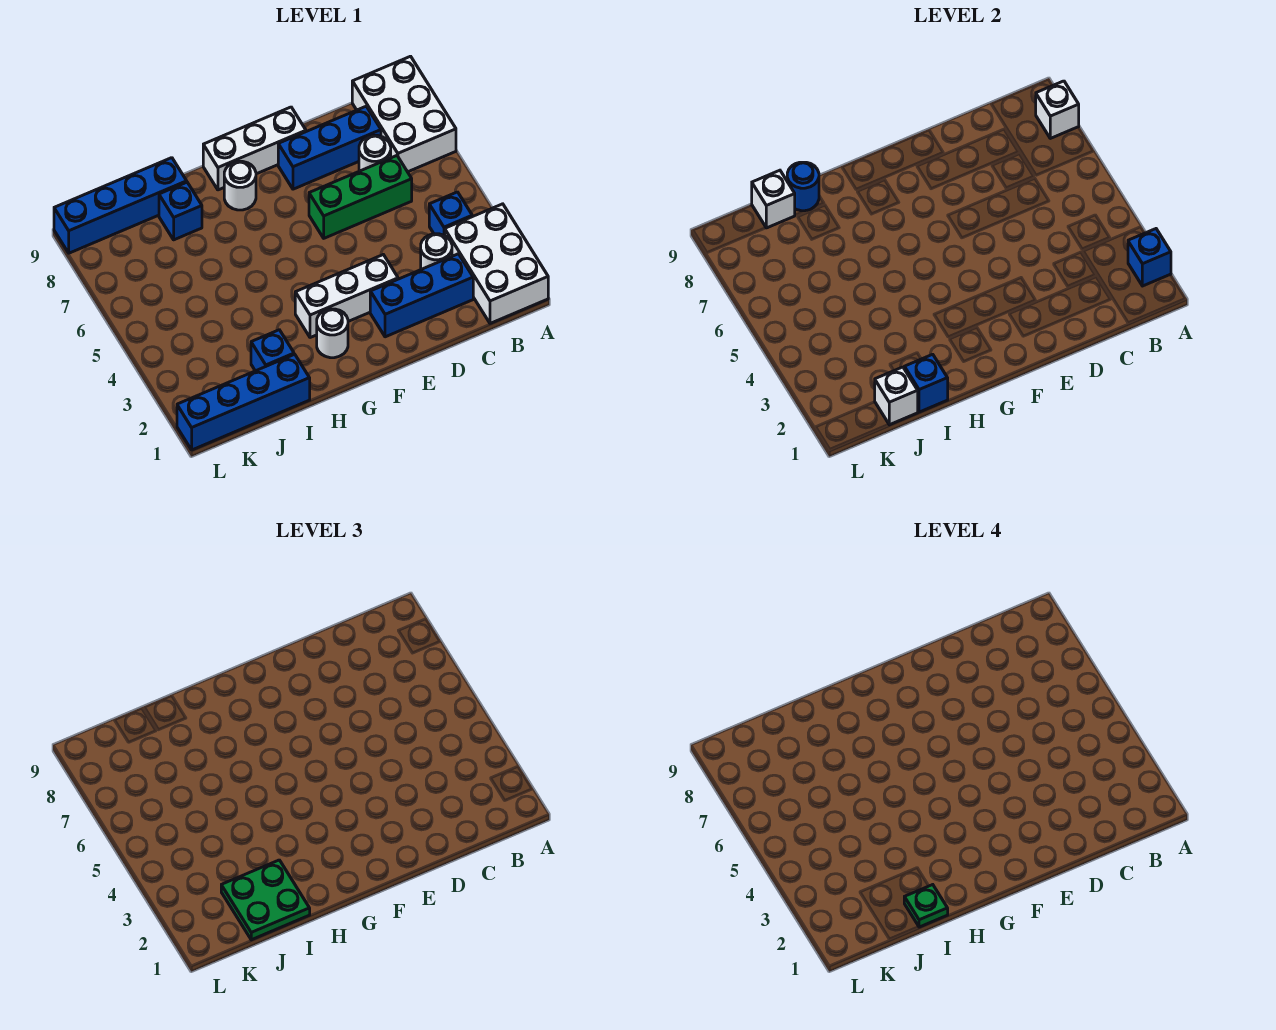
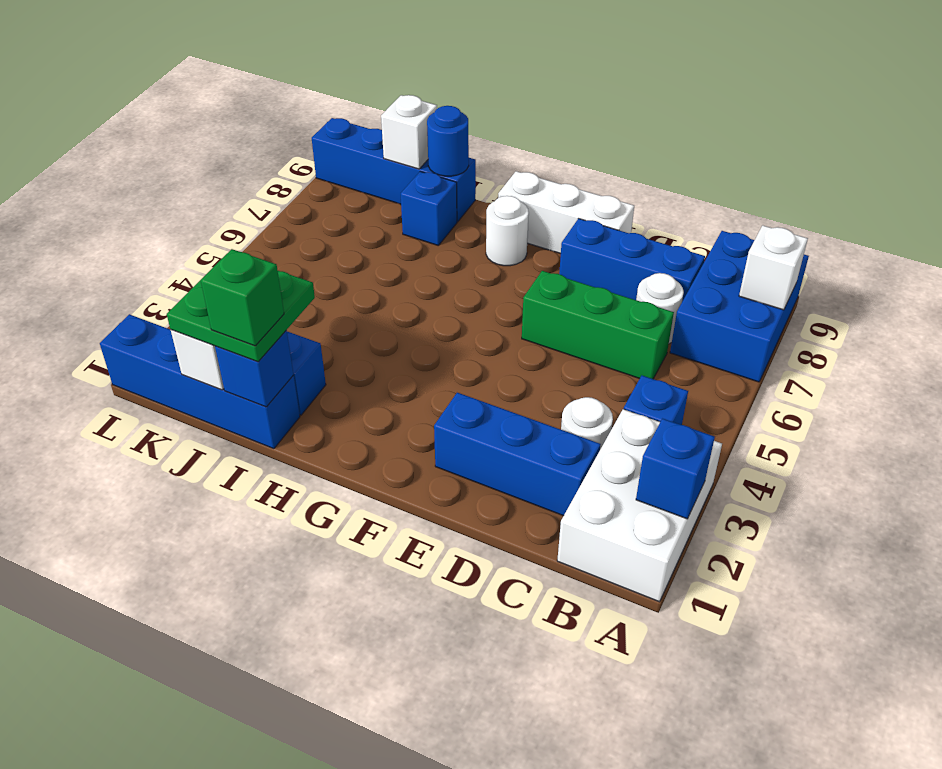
white 2x3 brick [352,56,456,172] -> blue 2x3 brick [670,231,809,382]
white 1x3 brick [295,255,398,338] -> none
white 1x1 round brick [317,309,348,358] -> none
green 1x1 plate [904,885,948,927] -> green 1x1 brick [201,249,284,346]

